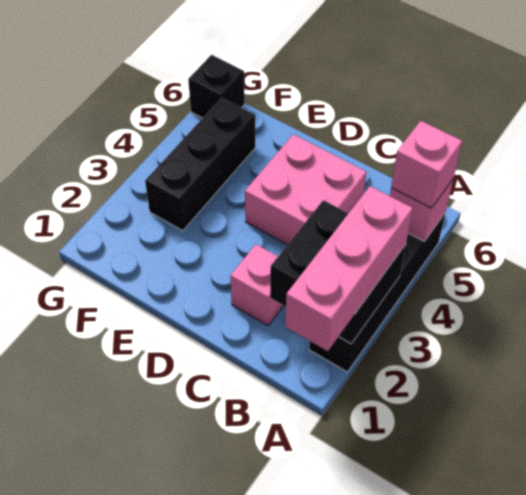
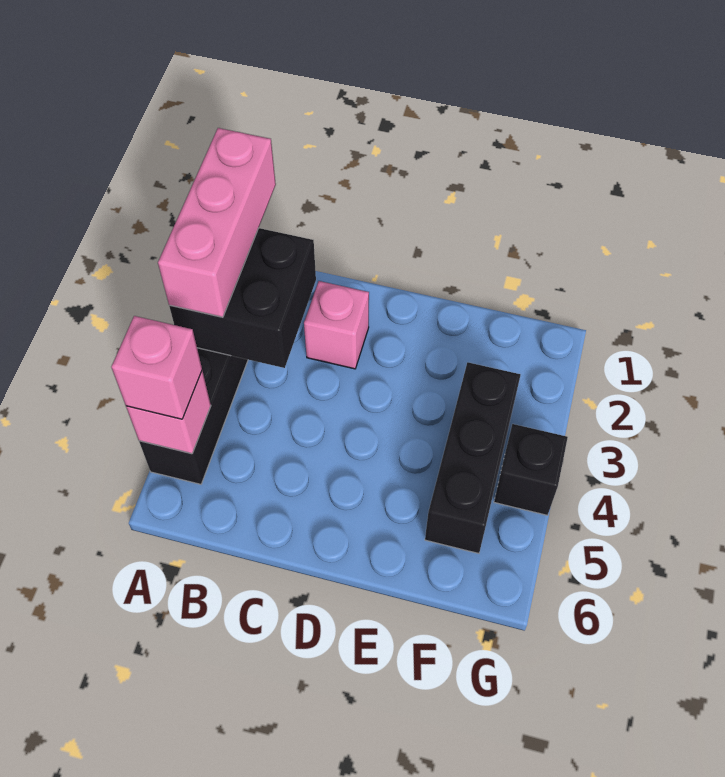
pink 2x2 brick [245,134,366,245] -> none
black 1x1 brick [188,55,245,118] -> black 1x1 brick moved to [494,424,568,515]

